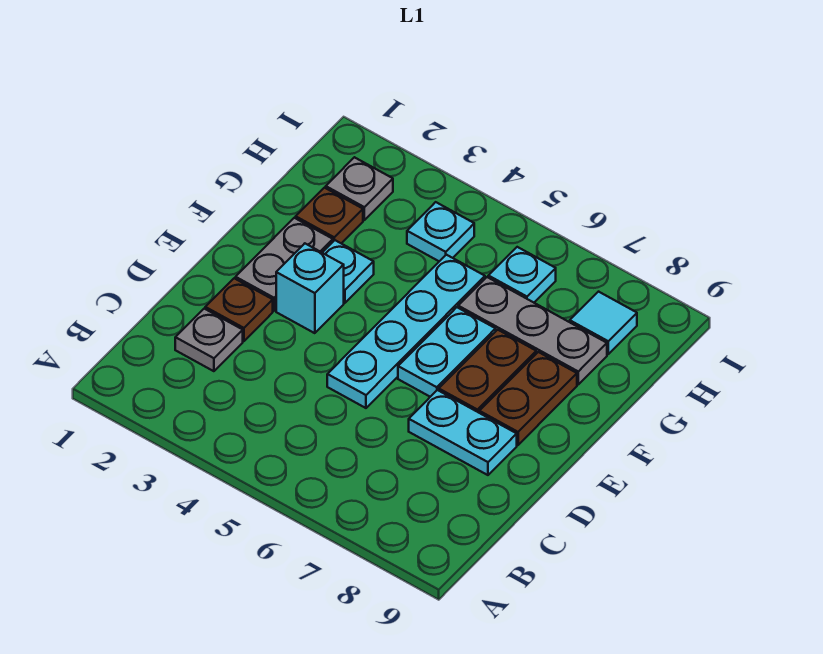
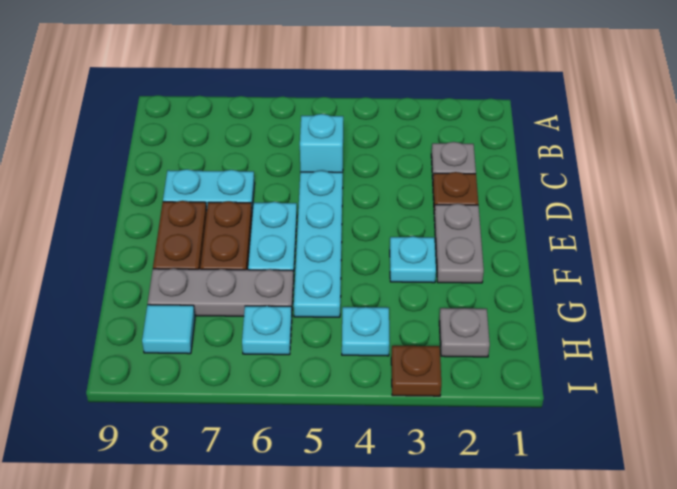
cyan 1x1 brick [276,244,344,333] -> cyan 1x1 brick moved to [300,114,343,172]
brown 1x1 plate [296,188,363,243] -> brown 1x1 plate moved to [391,346,441,396]

